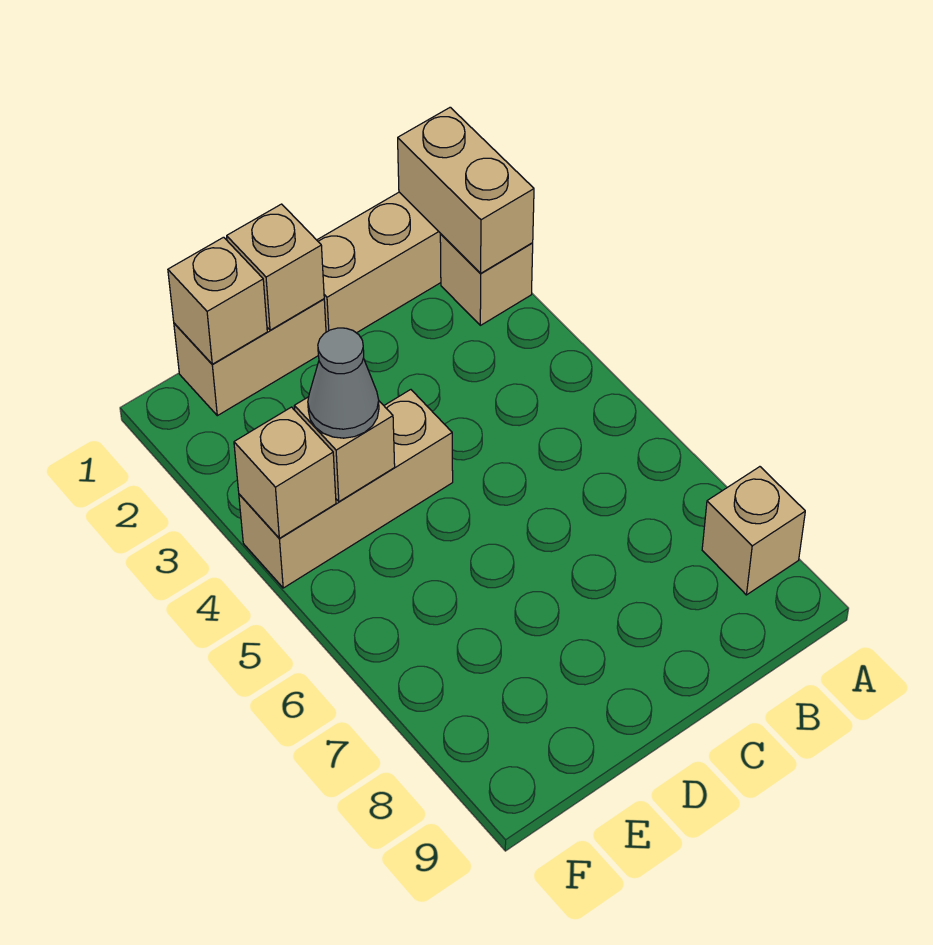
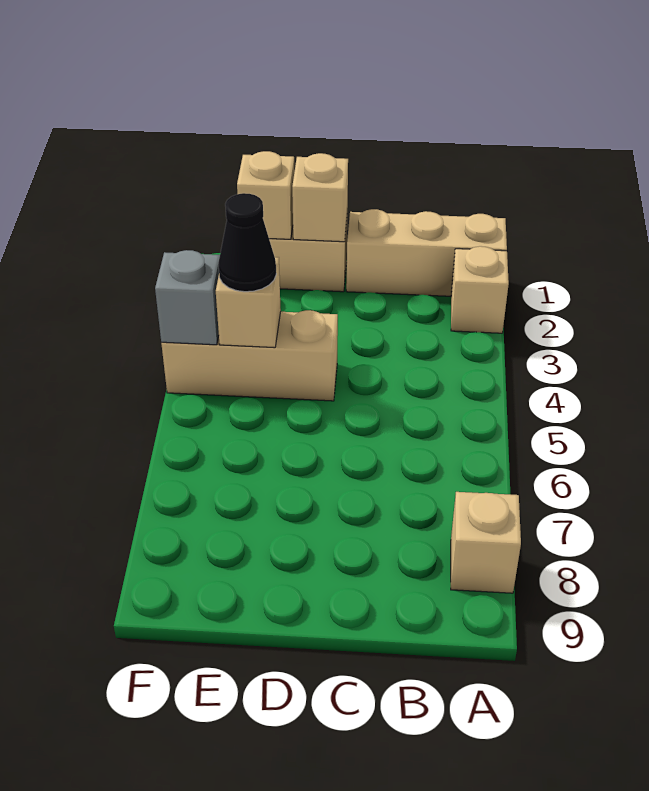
tan 1x2 brick [398,107,534,273] -> none
grey 1x1 cone [308,328,379,438] -> black 1x1 cone [219,193,276,292]
tan 1x1 brick [234,407,336,538] -> grey 1x1 brick [155,250,220,345]

